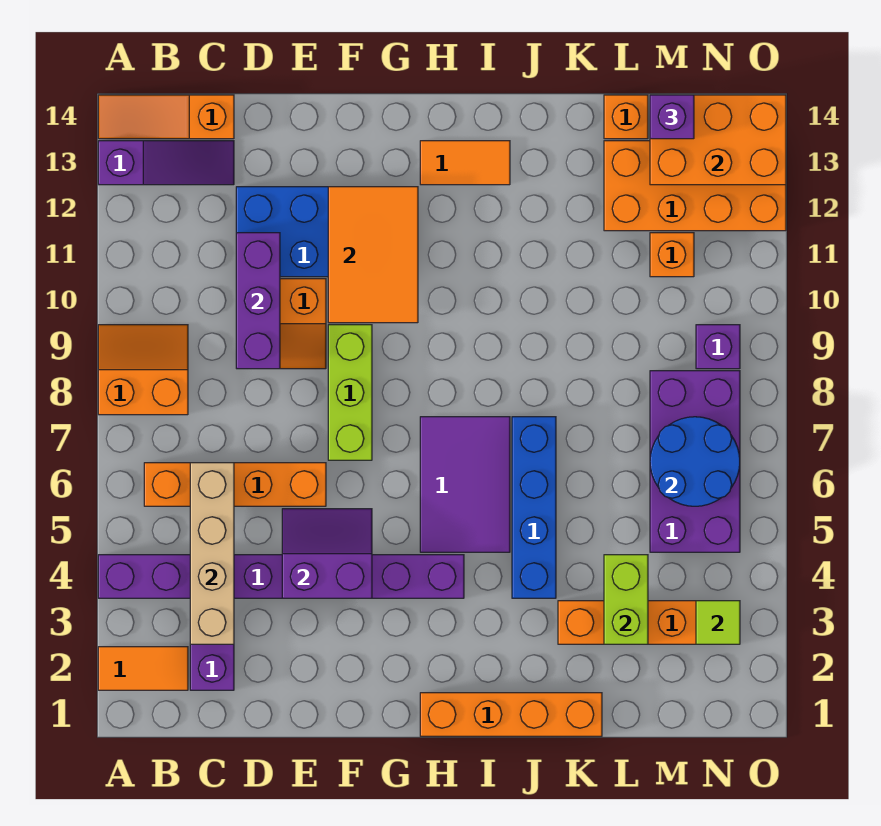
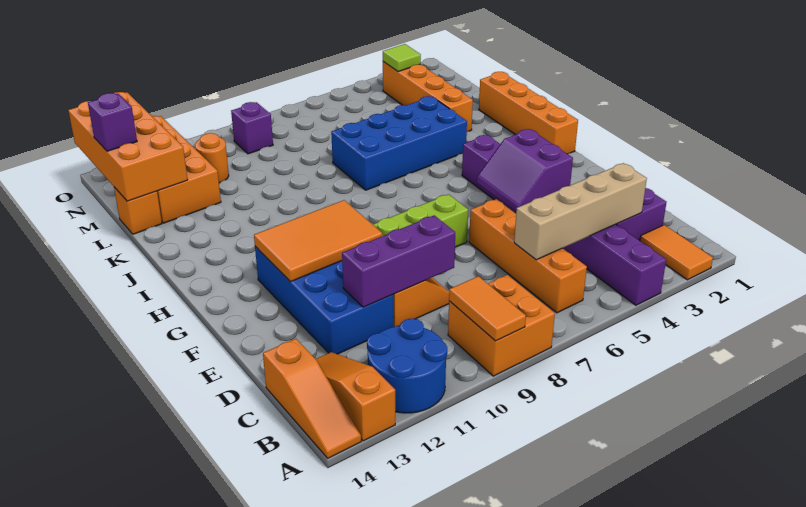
orange 2x2 slope [98,325,188,415] -> orange 2x2 brick [448,275,555,376]
purple 1x3 slope [98,141,234,185] -> orange 1x3 slope [316,352,395,441]
purple 2x3 tile [420,417,510,552] -> none
orange 1x2 tile [420,141,510,185] -> orange 1x2 tile moved to [449,276,526,341]
blue 1x4 brick [512,417,556,598] -> blue 2x4 brick [331,96,467,190]
lime 1x2 brick [604,555,648,644] -> none
purple 2x4 brick [650,371,740,552] -> none
blue 2x2 round brick [650,417,740,506] -> blue 2x2 round brick moved to [367,319,447,413]
orange 1x1 brick [650,233,694,277] -> orange 1x1 round brick [195,133,229,183]
orange 2x3 brick [650,95,786,185] -> orange 2x4 brick [68,92,187,201]

